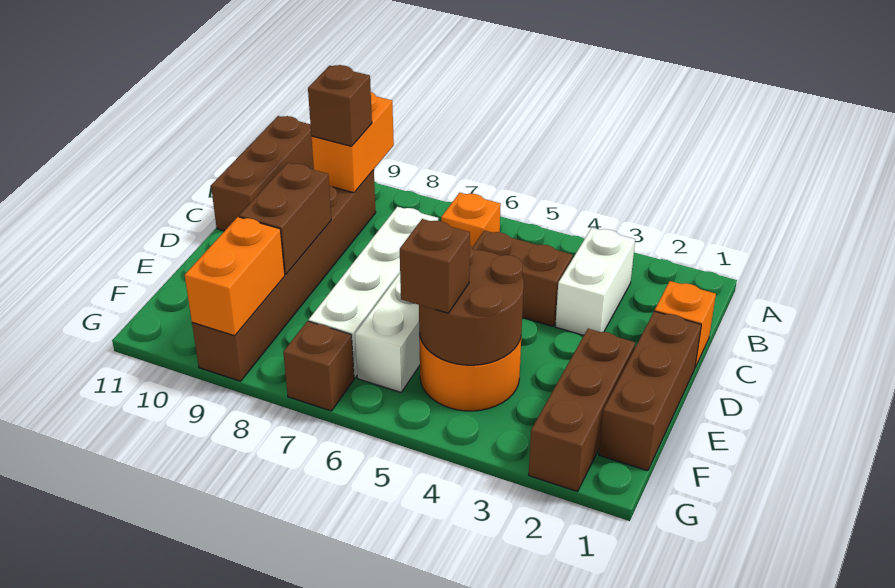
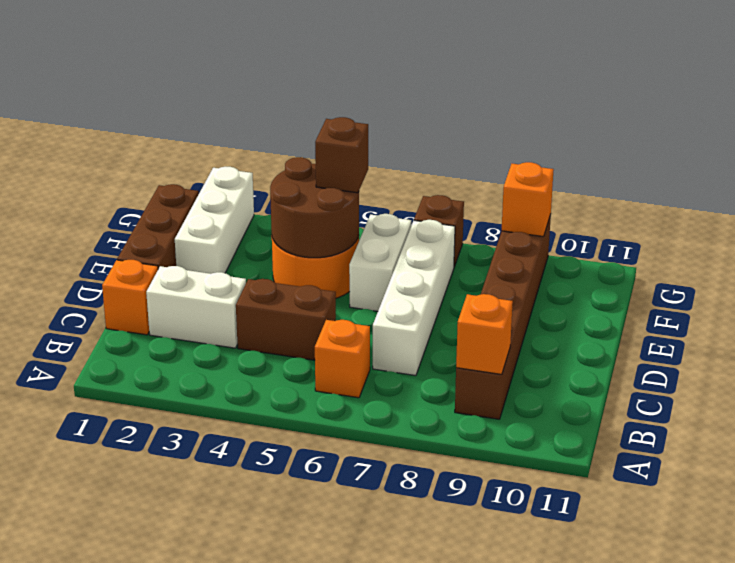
orange 1x2 brick [311,92,394,193] -> orange 1x1 brick [456,294,513,374]
brown 1x3 brick [211,116,314,231] -> none
white 1x2 brick [555,228,635,335] -> white 1x2 brick turned to [146,266,246,348]
brown 1x1 brick [308,65,372,146] -> none
brown 1x2 brick [239,163,331,274] -> none
brown 1x3 brick [529,329,635,491] -> white 1x3 brick [175,167,254,274]
orange 1x2 brick [185,217,285,336] -> orange 1x1 brick [502,162,554,237]

